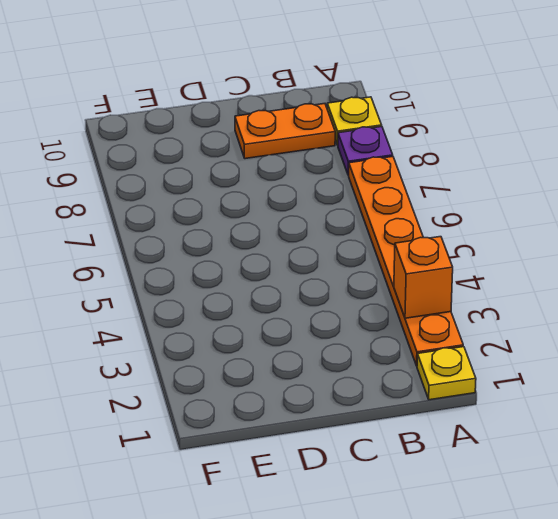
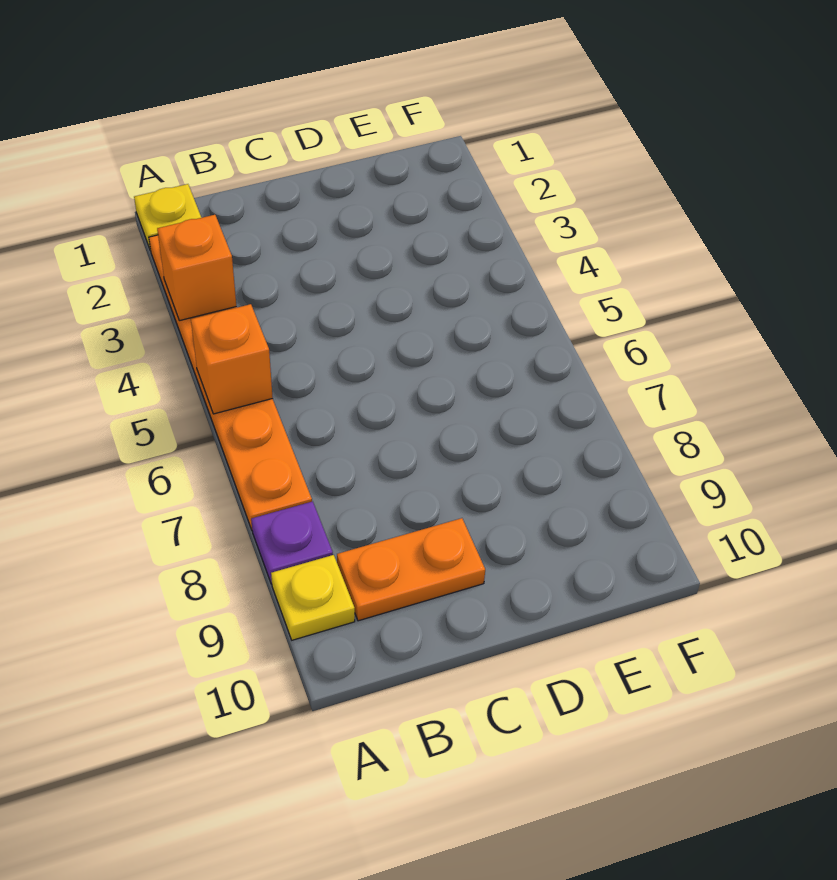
none -> orange 1x1 brick [191,304,273,414]

